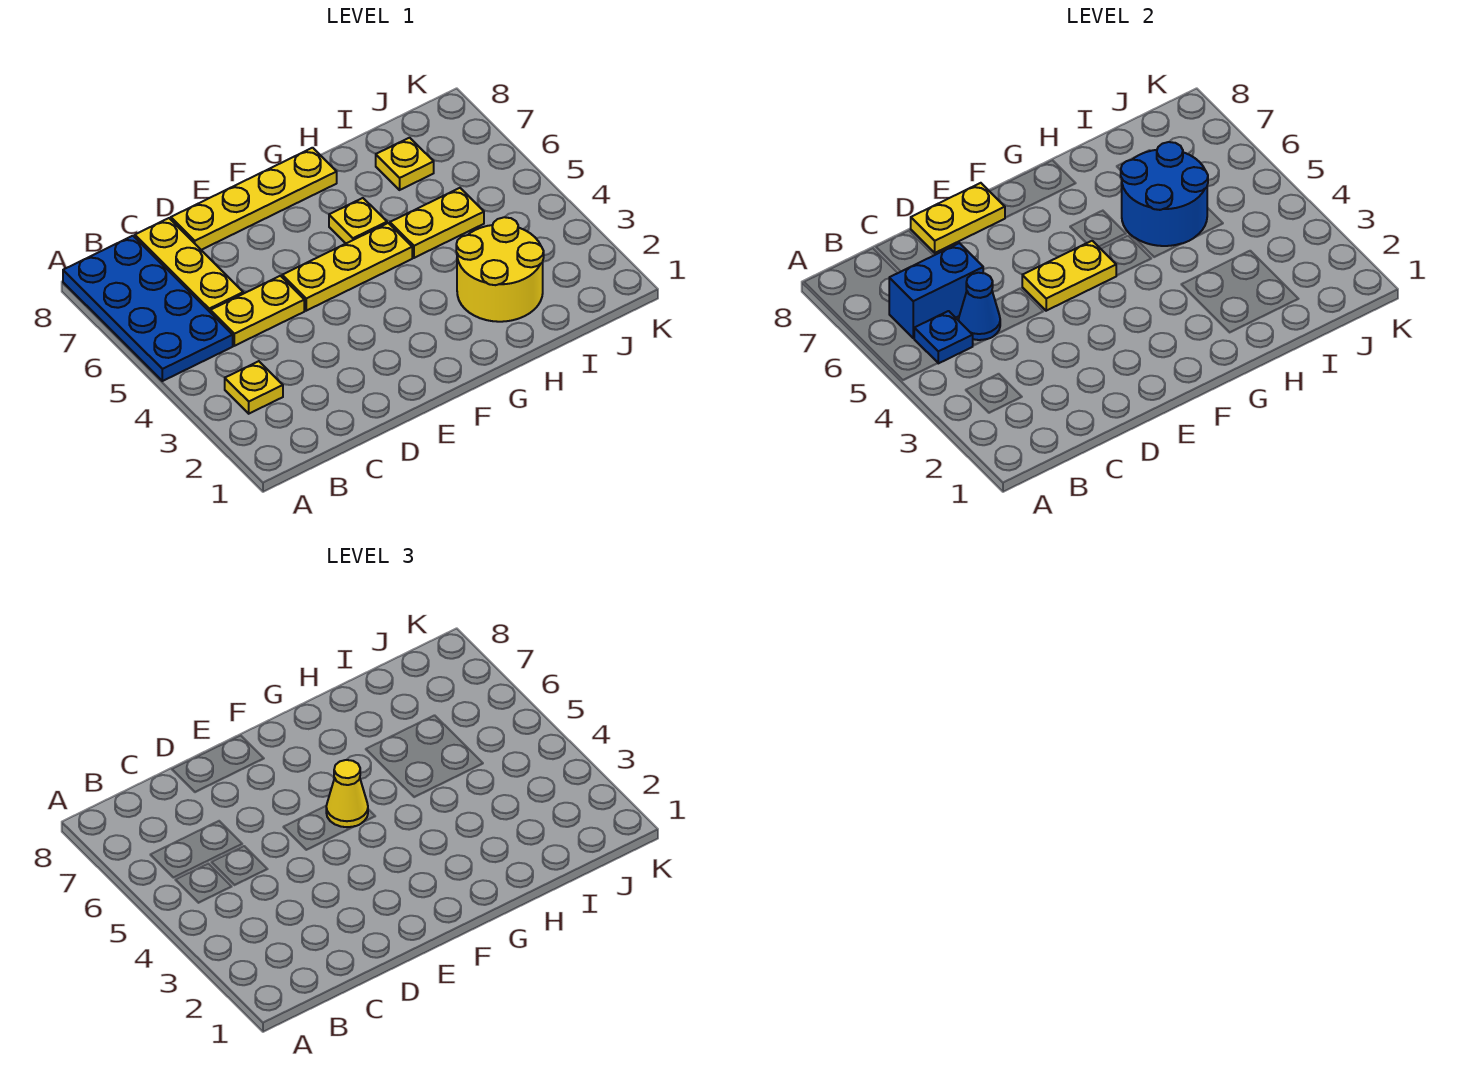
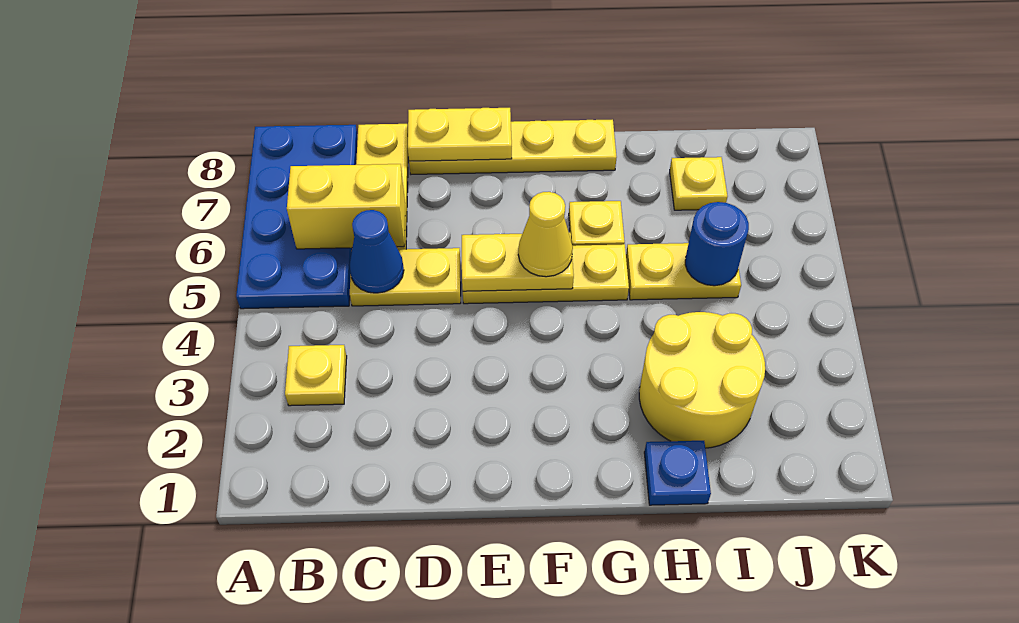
blue 1x1 plate [914,311,973,363] -> blue 1x1 plate moved to [644,441,711,505]
blue 1x2 brick [889,243,983,338] -> yellow 1x2 brick [287,164,405,249]
blue 2x2 round brick [1121,142,1208,246] -> blue 1x1 round brick [685,202,749,286]

